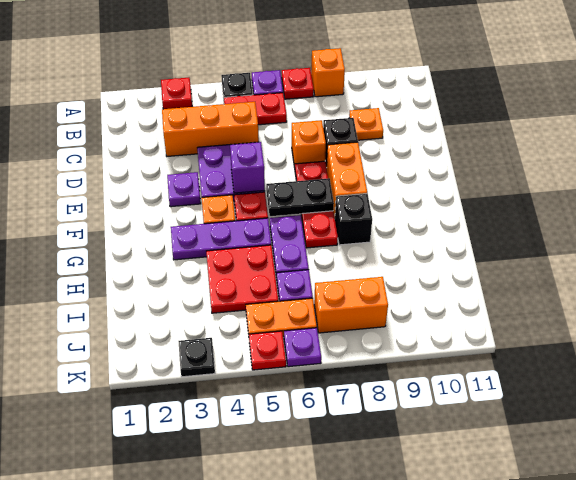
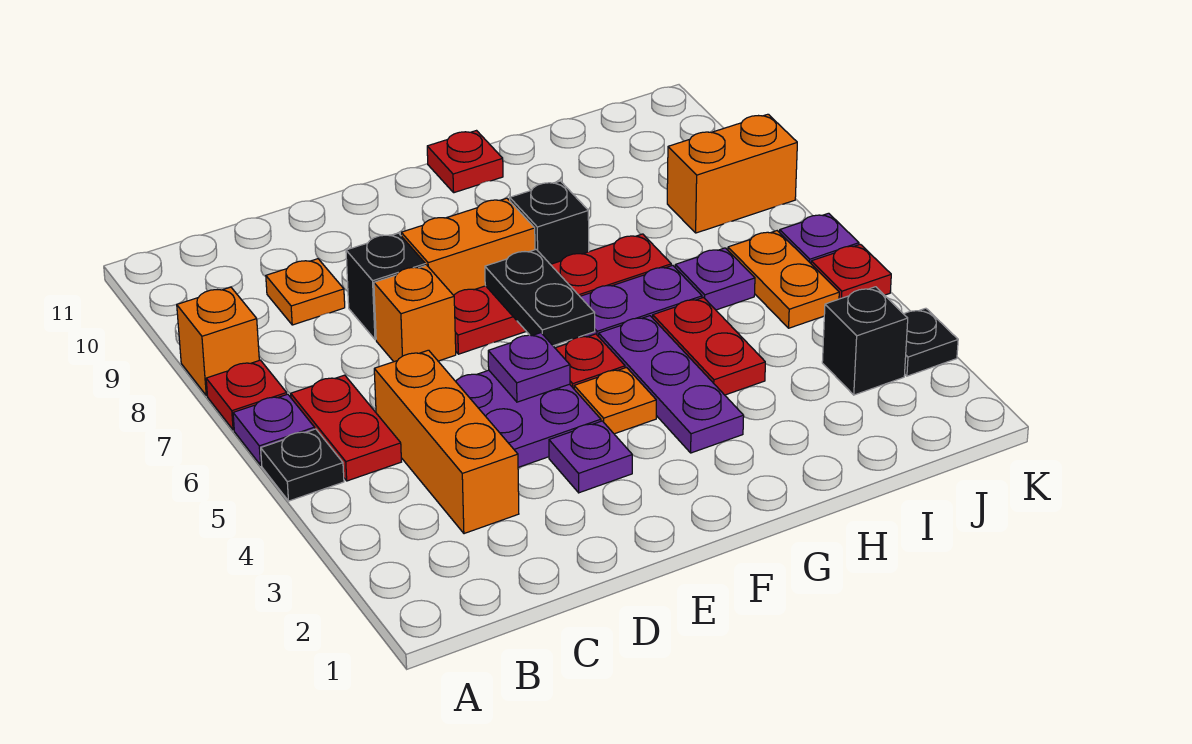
red 1x1 plate [161,78,192,109] -> red 1x1 plate moved to [427,131,503,193]
purple 1x1 brick [230,142,265,193] -> purple 1x1 plate [488,333,570,402]
red 1x3 plate [295,161,338,248] -> red 1x4 plate [454,234,671,354]
red 2x2 plate [206,245,278,313] -> red 1x2 plate [653,298,765,395]
none -> black 1x1 brick [822,287,908,395]
orange 1x2 brick [314,277,388,333] -> orange 1x2 brick turned to [667,114,797,233]

